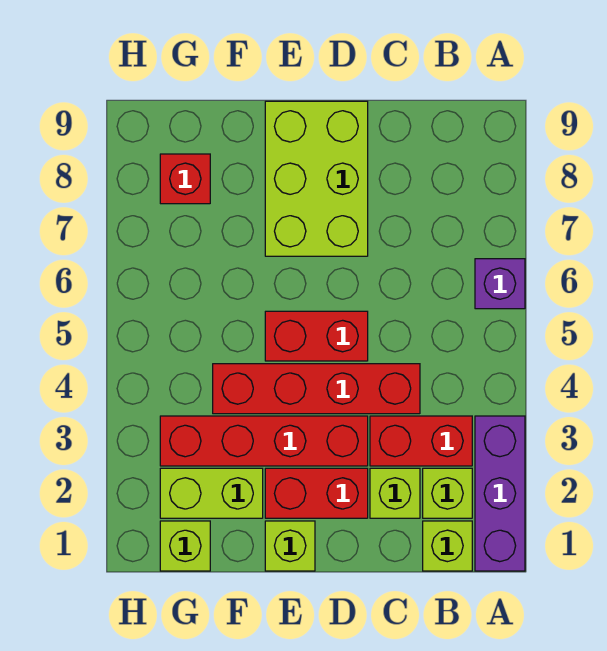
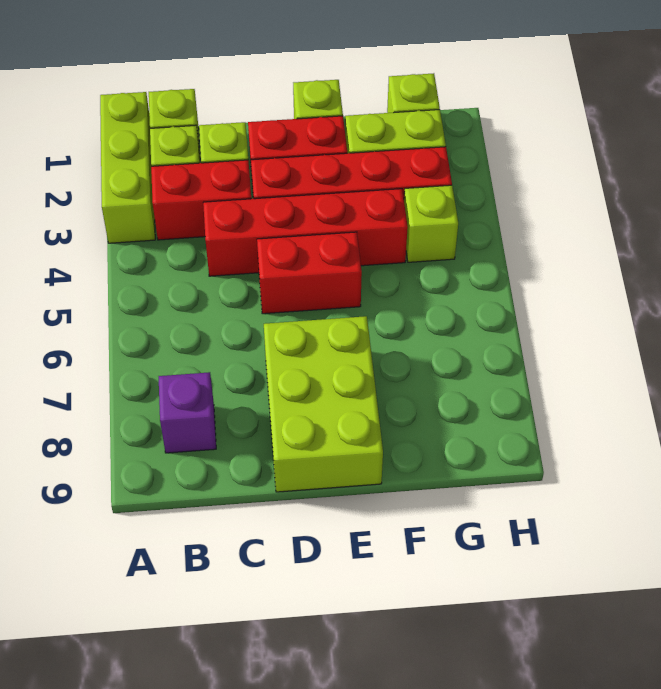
purple 1x3 brick [475,416,525,571] -> lime 1x3 brick [100,92,155,243]
purple 1x1 brick [475,259,525,309] -> purple 1x1 brick moved to [159,372,216,453]
none -> lime 1x1 brick [404,185,458,262]
red 1x1 brick [160,154,210,204] -> none

